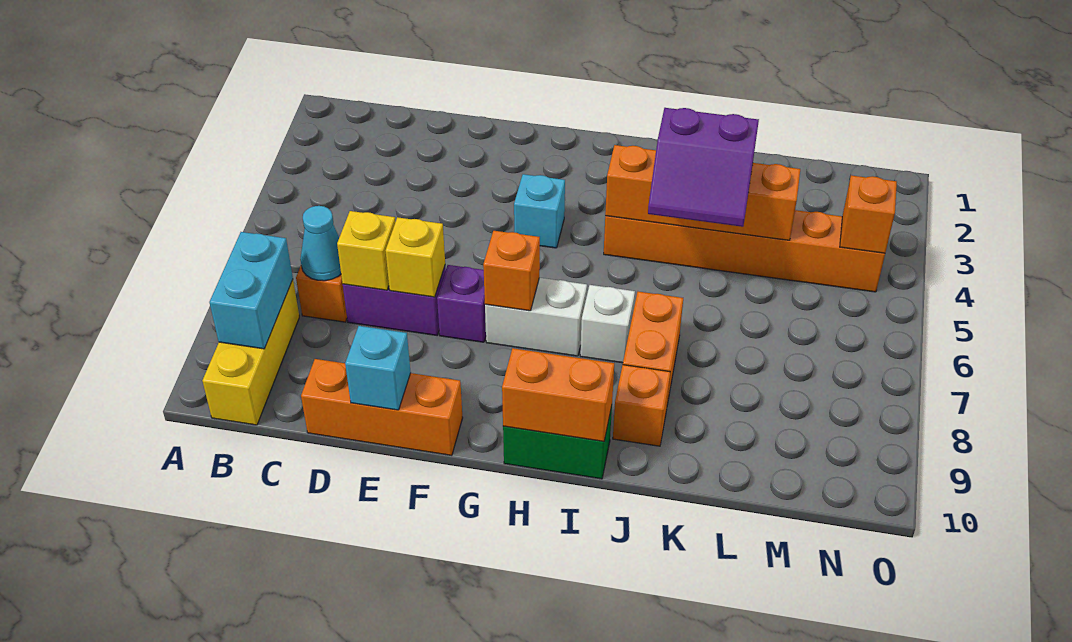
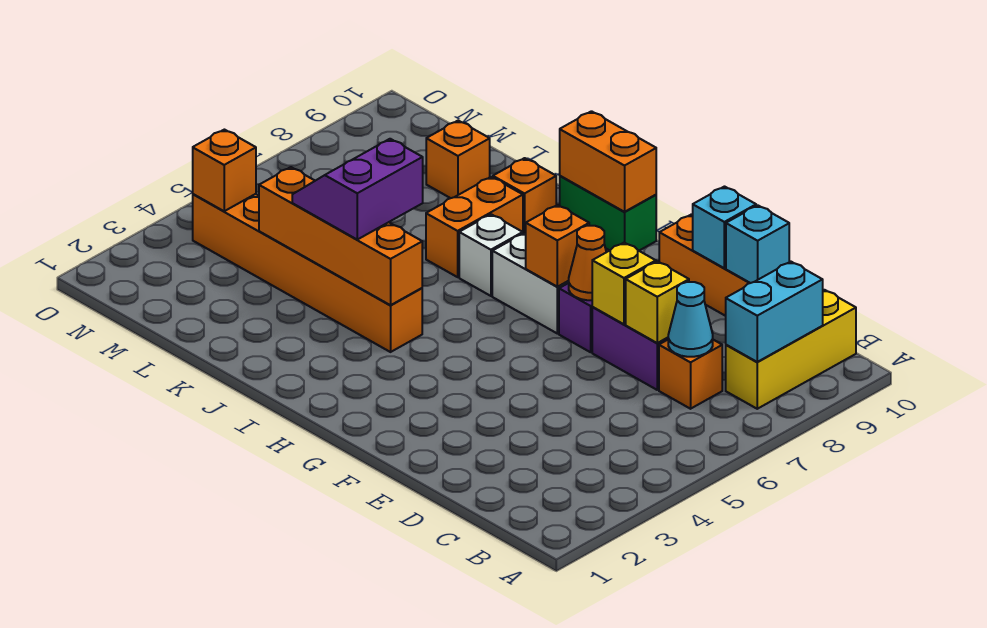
none -> orange 1x1 cone [569,226,606,300]
cyan 1x1 brick [514,174,565,248] -> cyan 1x1 brick moved to [726,205,789,283]
purple 2x2 slope [648,108,759,227] -> purple 2x2 slope turned to [292,139,423,240]
none -> orange 1x1 brick [426,121,490,198]

